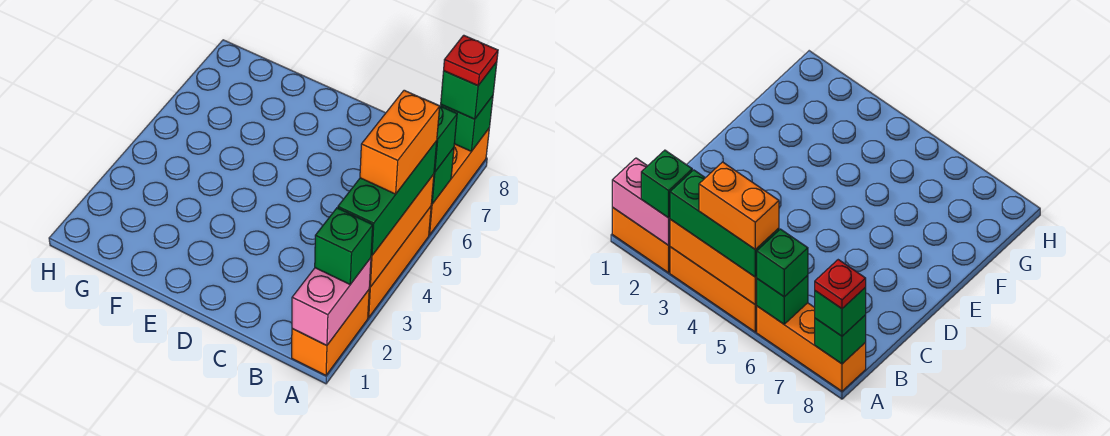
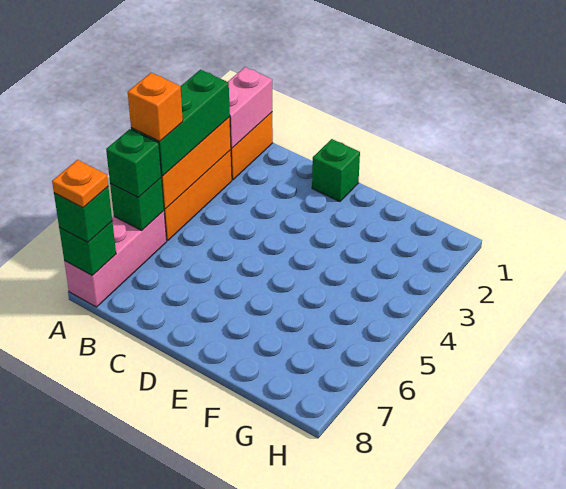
green 1x1 brick [315,208,373,284] -> green 1x1 brick moved to [312,139,360,202]
orange 1x2 brick [360,90,440,194] -> orange 1x1 brick [128,73,183,141]
orange 1x3 brick [429,129,489,235] -> pink 1x3 brick [64,211,167,307]
red 1x1 plate [444,35,498,86] -> orange 1x1 plate [52,160,108,208]

